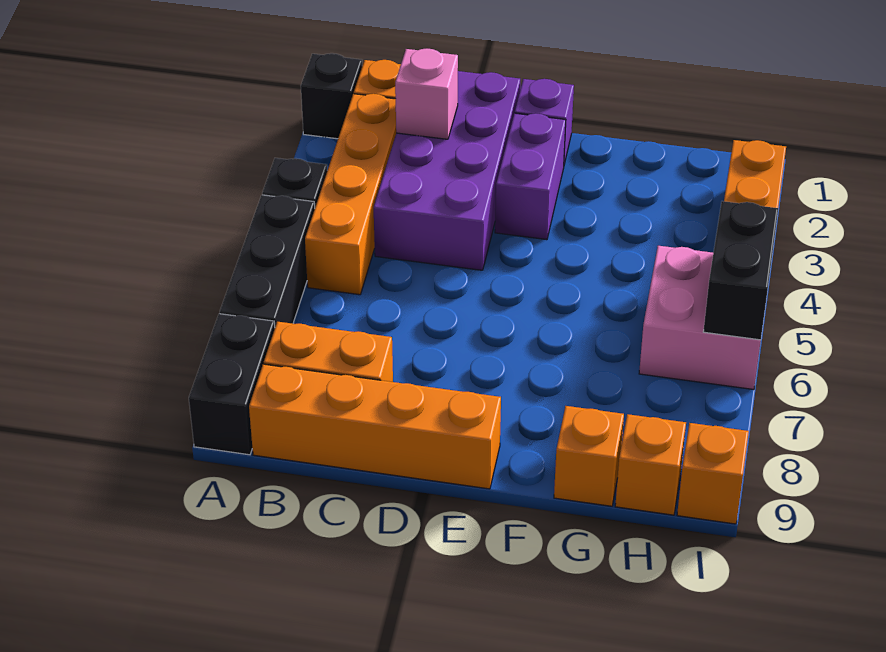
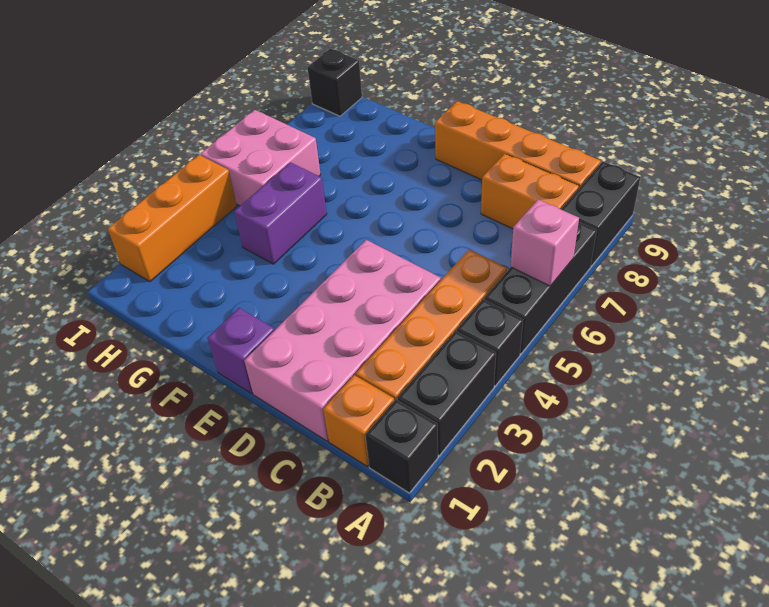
purple 2x4 brick [374,71,520,270] -> pink 2x4 brick [244,240,441,441]
pink 1x1 brick [395,49,458,139] -> pink 1x1 brick moved to [511,199,579,286]
purple 1x2 brick [495,113,566,240] -> purple 1x2 brick moved to [234,162,327,264]
orange 1x1 brick [554,406,624,506] -> none
orange 1x1 brick [615,414,686,515] -> none
black 1x2 brick [703,201,778,340] -> black 1x2 brick moved to [398,331,496,455]
orange 1x1 brick [677,423,749,524] -> black 1x1 brick [307,49,362,116]

